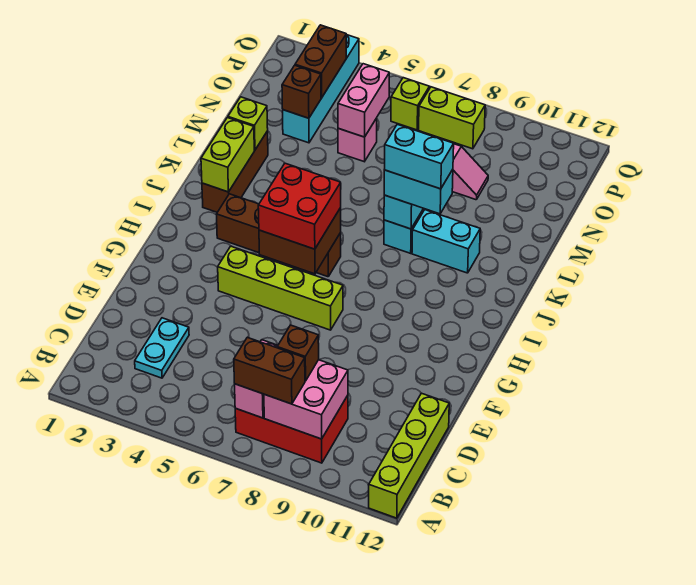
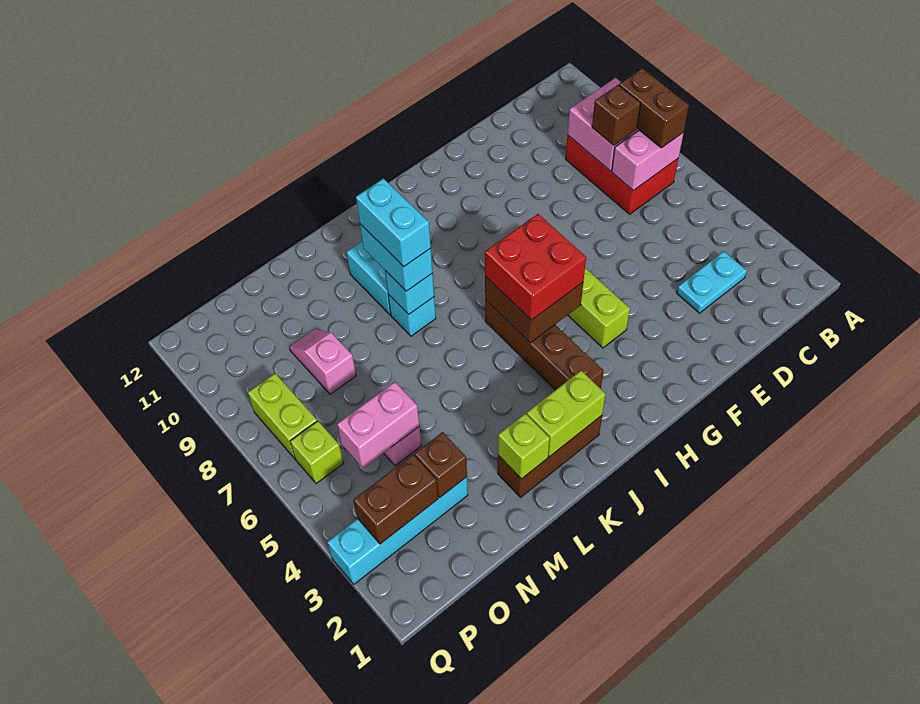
lime 1x4 brick [369,393,449,518] -> none

